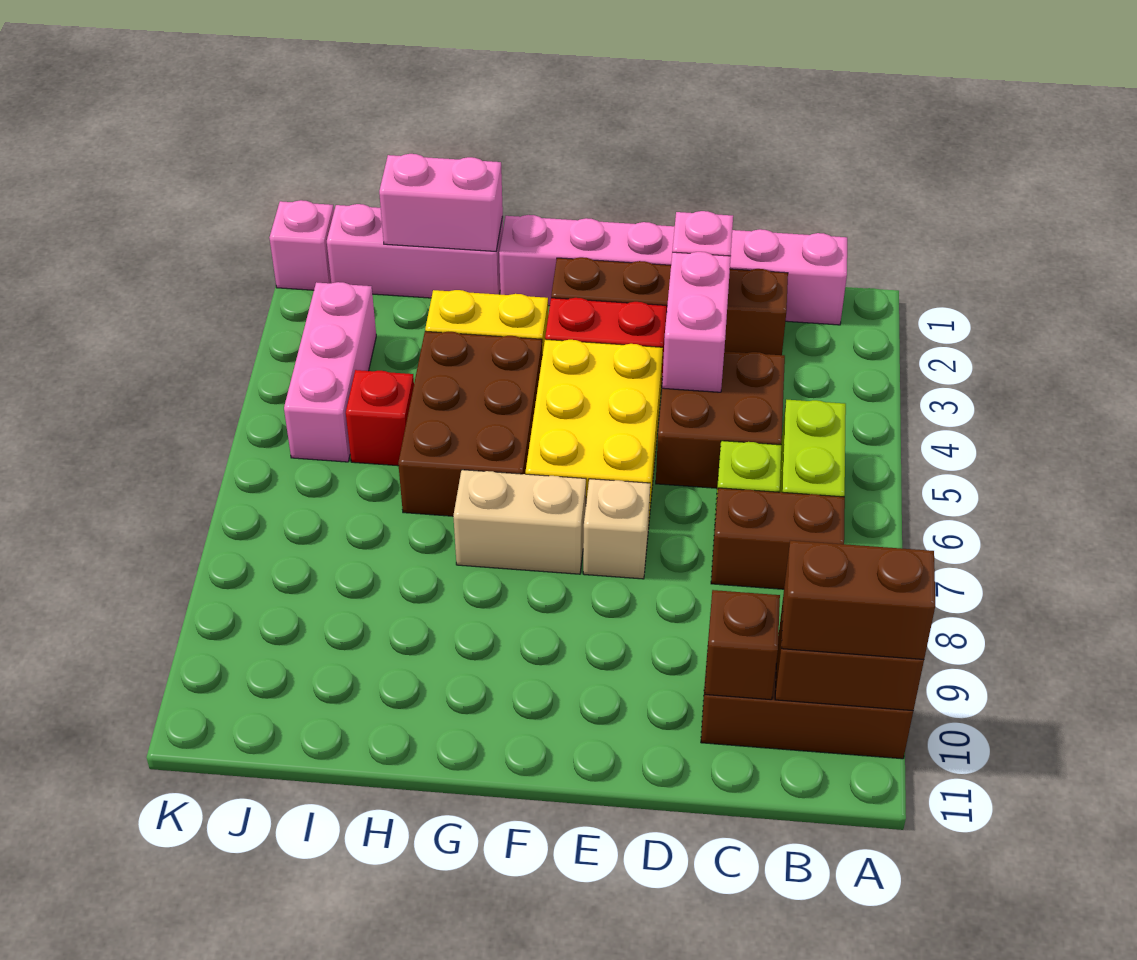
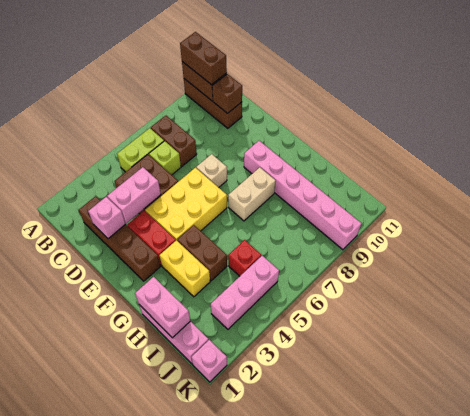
pink 1x6 brick [499,215,847,325] -> pink 1x6 brick moved to [244,141,361,250]
tan 1x2 brick [453,470,586,574] -> tan 1x2 brick turned to [228,167,276,221]
brown 2x3 brick [398,331,542,516] -> brown 1x2 brick [177,225,227,281]

